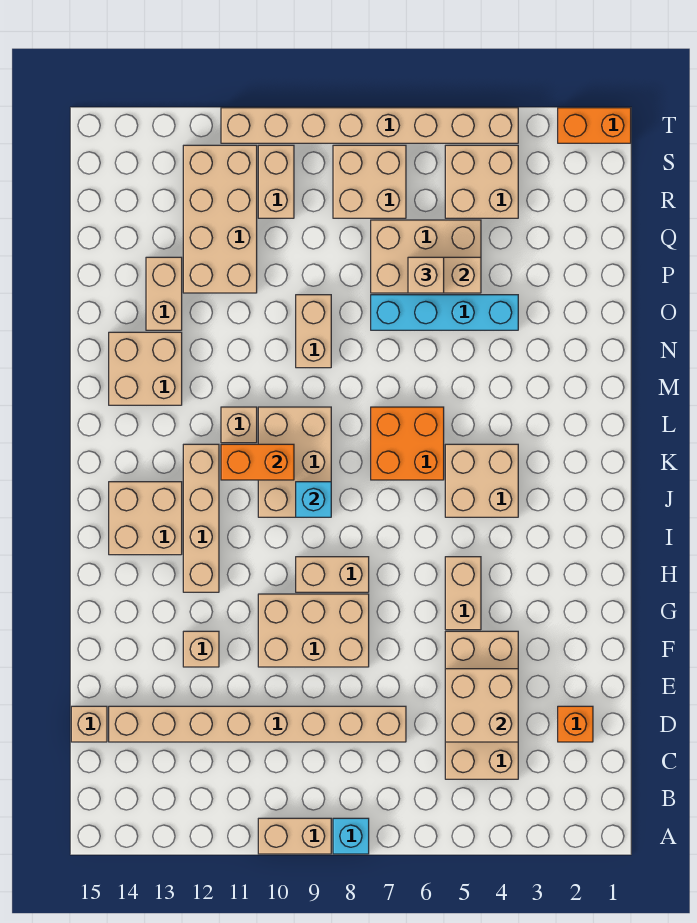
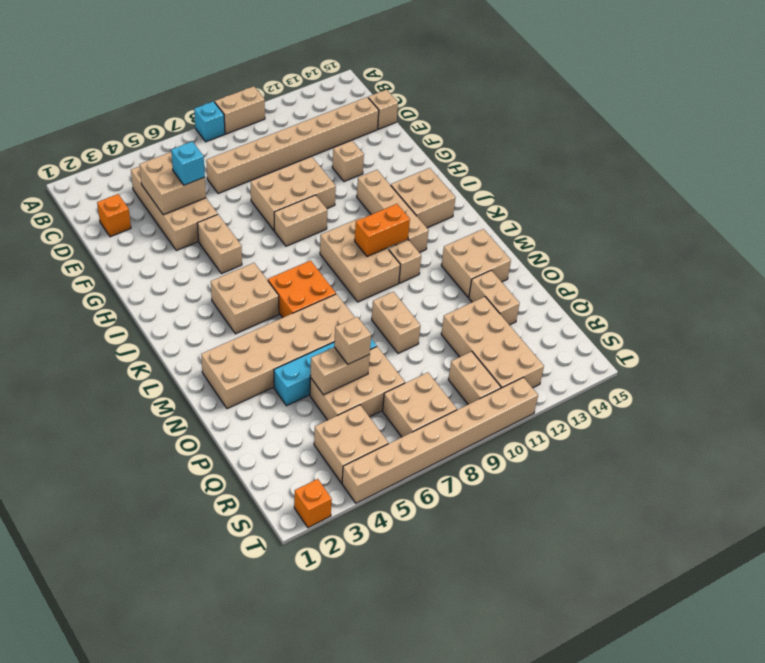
cyan 1x1 brick [296,482,331,517] -> cyan 1x1 brick moved to [171,142,205,185]
none -> tan 2x6 brick [201,294,355,409]
orange 1x2 brick [558,108,631,143] -> orange 1x1 brick [294,479,332,528]

